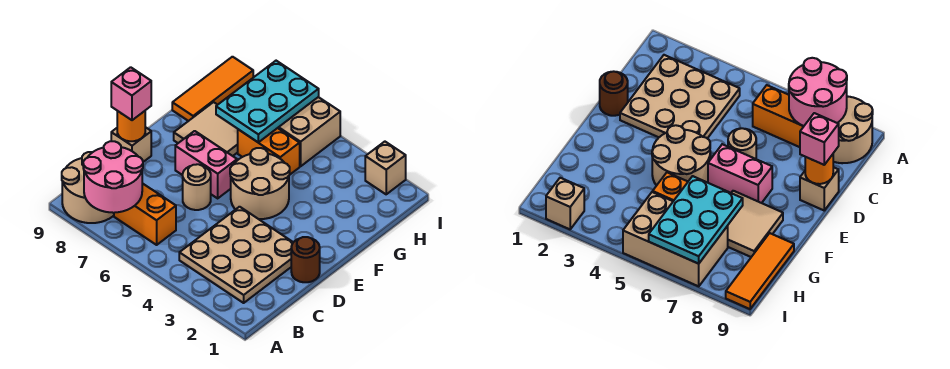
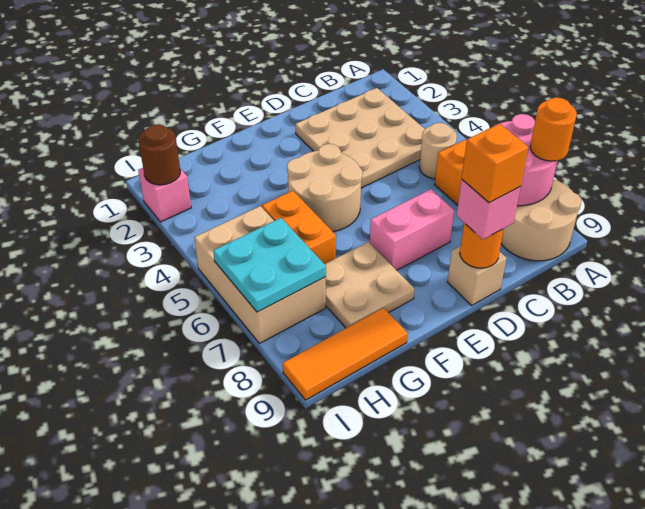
none -> orange 1x1 round brick [530,98,577,161]
brown 1x1 round brick [291,237,320,282] -> brown 1x1 round brick moved to [139,125,180,185]
tan 1x1 round brick [183,164,211,210] -> tan 1x1 round brick moved to [419,123,457,179]
none -> orange 1x1 brick [462,124,528,203]
pink 1x2 brick [175,131,237,198] -> pink 1x2 brick turned to [370,189,454,270]
tan 2x2 tile [174,102,238,156] -> tan 2x2 plate [325,242,415,328]
cyan 2x3 plate [216,61,319,142] -> cyan 2x2 plate [213,218,326,312]
tan 1x1 brick [365,142,406,194] -> pink 1x1 brick [138,168,191,222]

